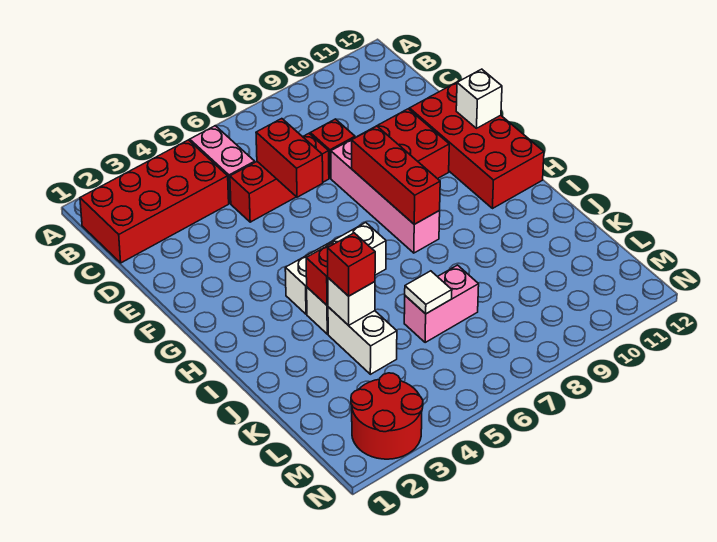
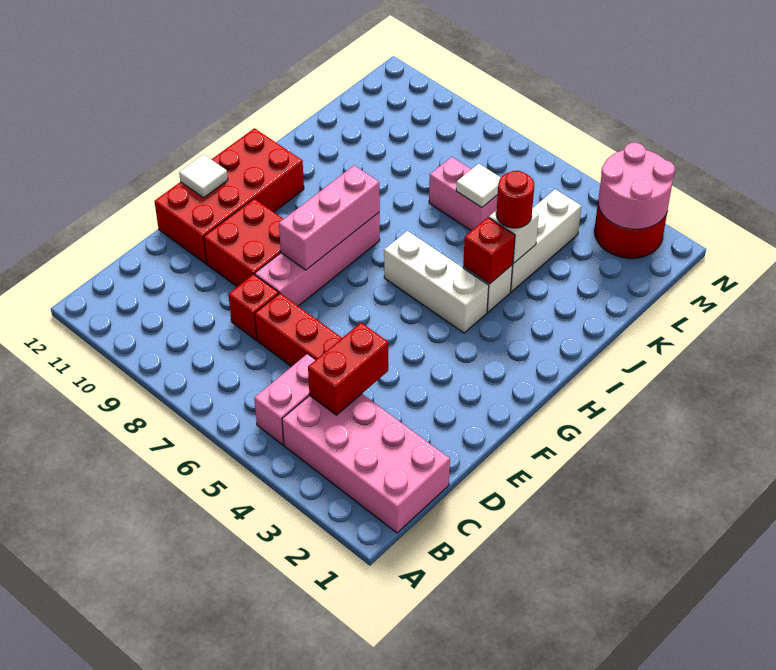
red 2x4 brick [80,140,229,263] -> pink 2x4 brick [282,394,450,533]
red 1x2 brick [256,119,323,197] -> red 1x2 brick moved to [308,323,388,415]
red 1x3 brick [352,126,440,224] -> pink 1x3 brick [279,165,380,270]
white 1x1 brick [456,69,502,128] -> white 1x1 tile [179,154,228,198]
white 1x2 brick [328,307,397,374] -> white 1x3 brick [510,189,581,292]
red 1x1 brick [328,233,375,296] -> red 1x1 round brick [496,171,534,228]
none -> pink 2x2 round brick [598,143,675,229]

